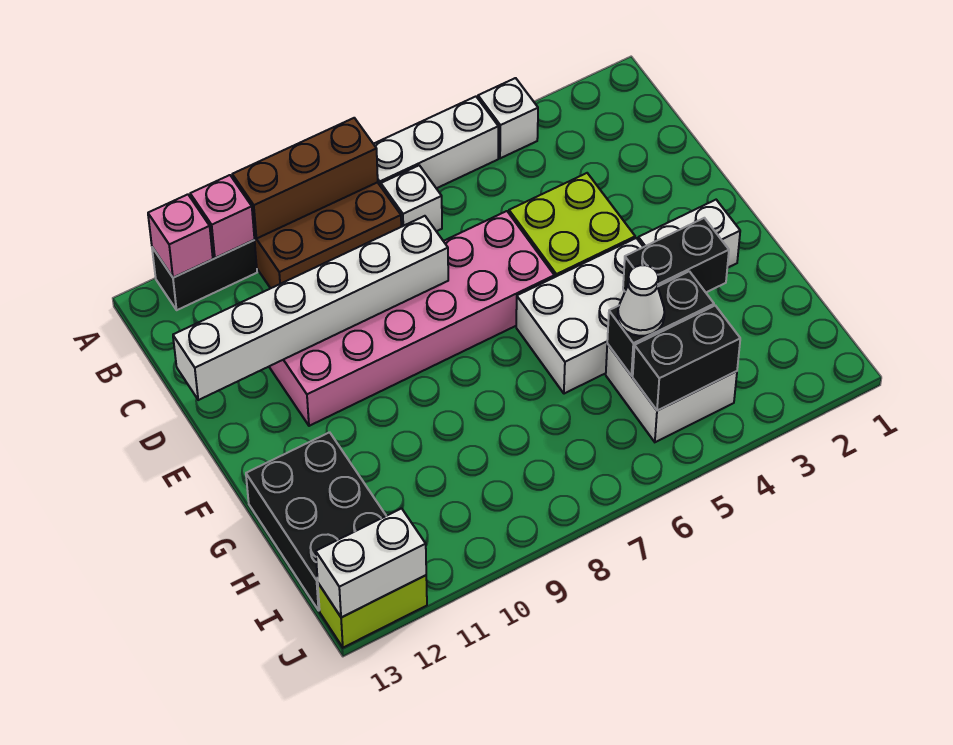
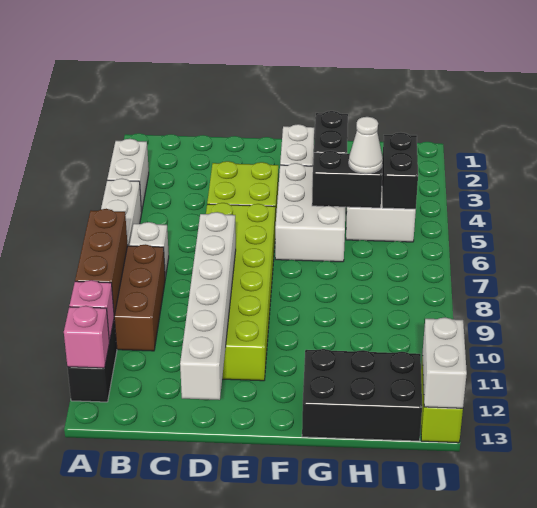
white 1x1 brick [478,78,538,158] -> white 1x2 brick [107,139,149,211]
pink 2x6 brick [269,211,554,426] -> lime 2x6 brick [206,203,275,381]
black 1x2 brick [607,271,714,376] -> black 1x2 brick turned to [312,151,382,208]

